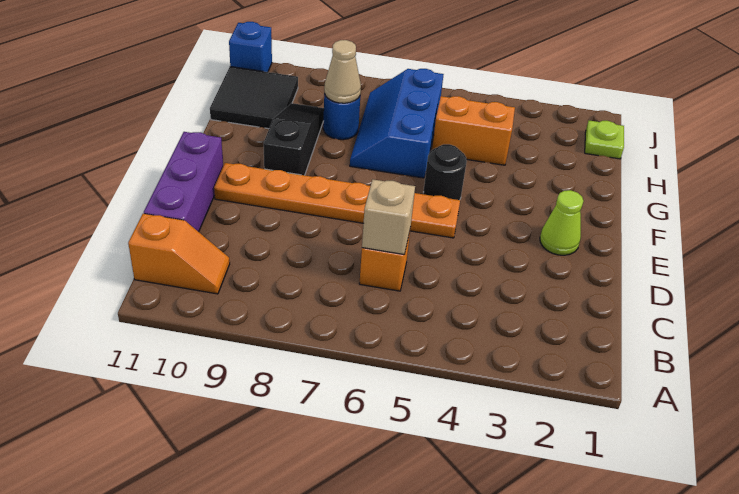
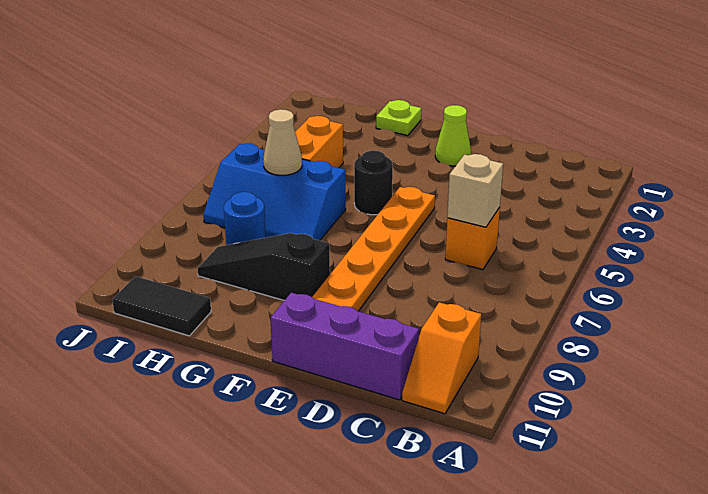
orange 1x2 slope [128,214,230,294] -> orange 1x2 slope turned to [402,302,481,414]
tan 1x1 cone [324,40,361,103] -> tan 1x1 cone moved to [263,109,302,175]
black 2x2 tile [210,67,298,129] -> black 1x2 tile [112,276,211,336]
lime 1x1 plate [585,121,624,159] -> lime 1x1 plate moved to [376,100,421,136]
blue 1x1 brick [229,22,272,72] -> none

